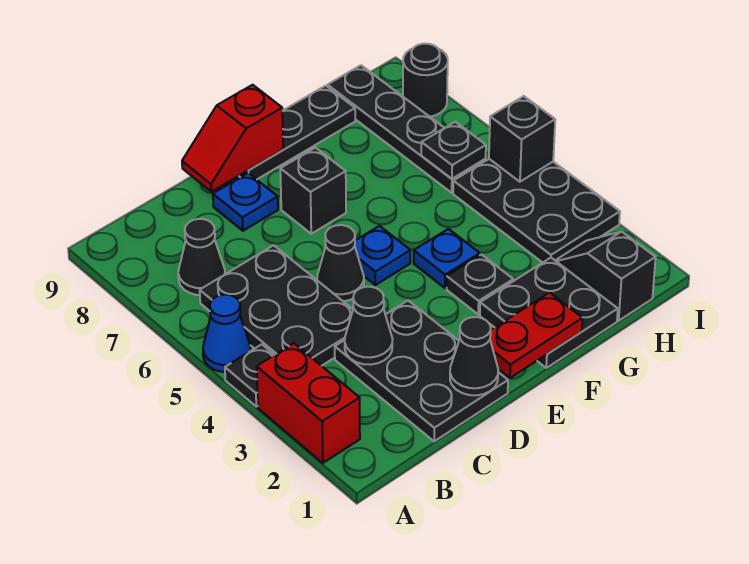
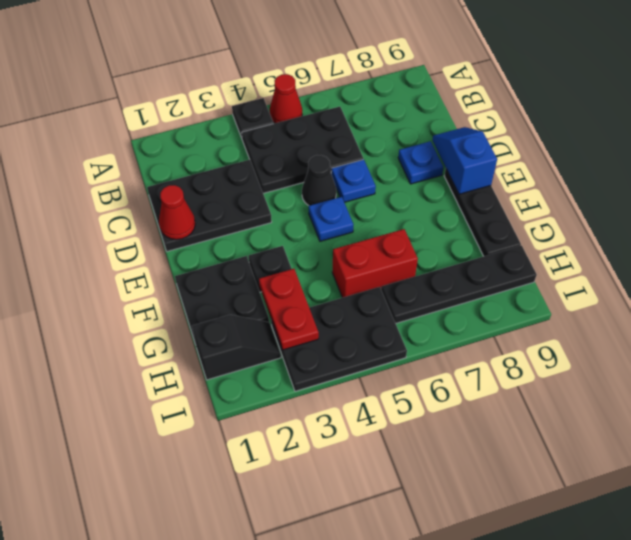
red 1x2 brick [257,343,360,463] -> red 1x2 brick moved to [332,229,418,298]
blue 1x1 cone [203,295,251,372] -> red 1x1 cone [270,74,302,123]
black 1x1 cone [178,219,225,295] -> none
black 1x1 cone [345,287,392,365] -> none
black 1x1 cone [450,317,498,395] -> red 1x1 cone [159,185,195,240]
red 1x2 slope [182,85,283,192] -> blue 1x2 slope [432,127,497,194]
red 1x2 plate [490,293,583,378] -> red 1x2 plate moved to [259,269,319,350]
black 1x1 brick [280,148,346,234] -> none
blue 1x1 plate [414,229,480,288] -> blue 1x1 plate moved to [331,159,376,202]
black 1x1 plate [421,122,486,179] -> none
black 1x1 brick [489,96,555,182] -> none
black 1x1 round brick [403,44,448,117] -> none

